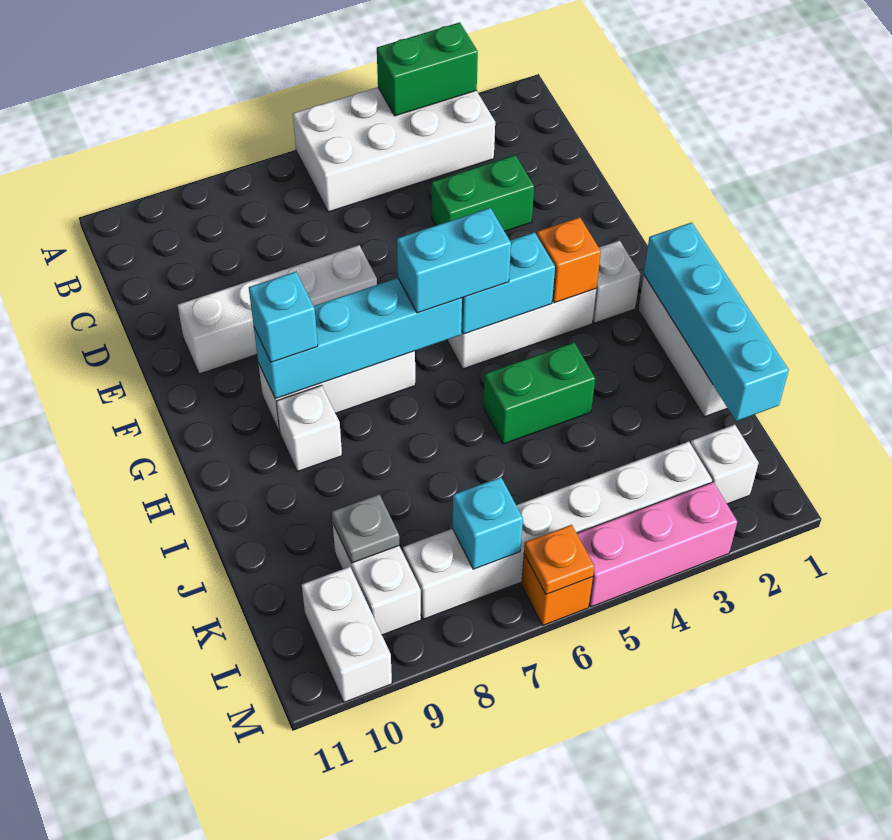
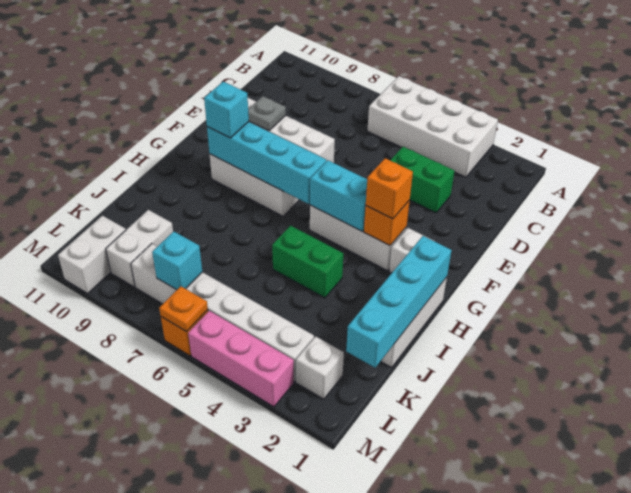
green 1x2 brick [377,22,478,116] -> none
none -> orange 1x1 brick [366,158,413,219]
cyan 1x2 brick [397,208,511,313] -> none
white 1x1 brick [276,385,342,472] -> none
grey 1x1 plate [332,494,399,563] -> grey 1x1 plate moved to [248,96,286,131]

